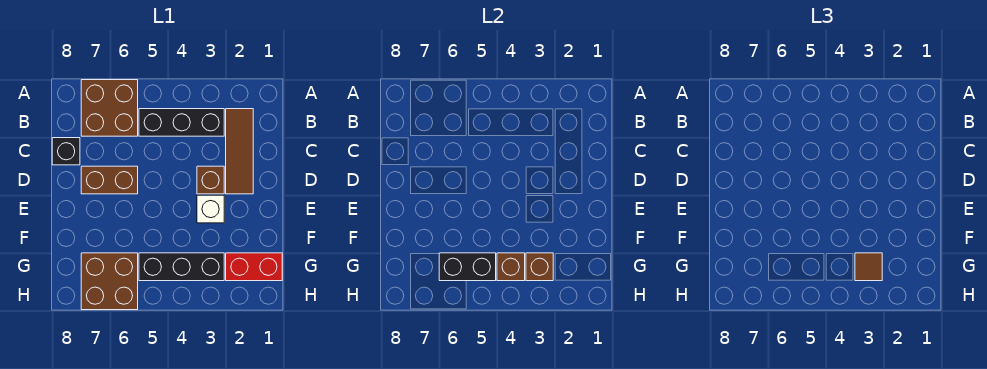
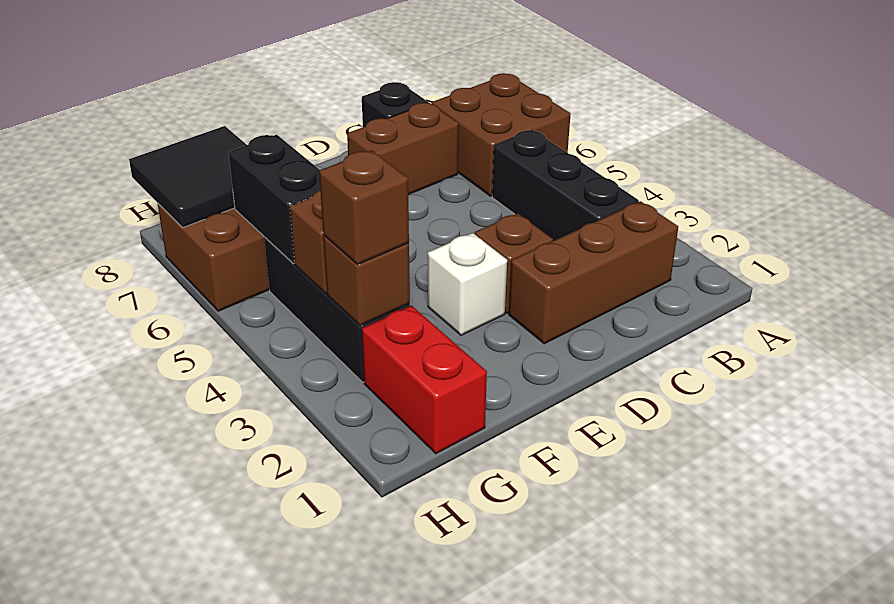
brown 1x3 tile [226,109,253,194] -> brown 1x3 brick [509,201,678,344]
brown 1x2 brick [81,166,138,194] -> brown 1x2 brick turned to [347,103,459,195]
brown 1x1 tile [855,253,882,281] -> brown 1x1 brick [319,150,409,265]
none -> black 2x2 tile [129,126,247,228]

